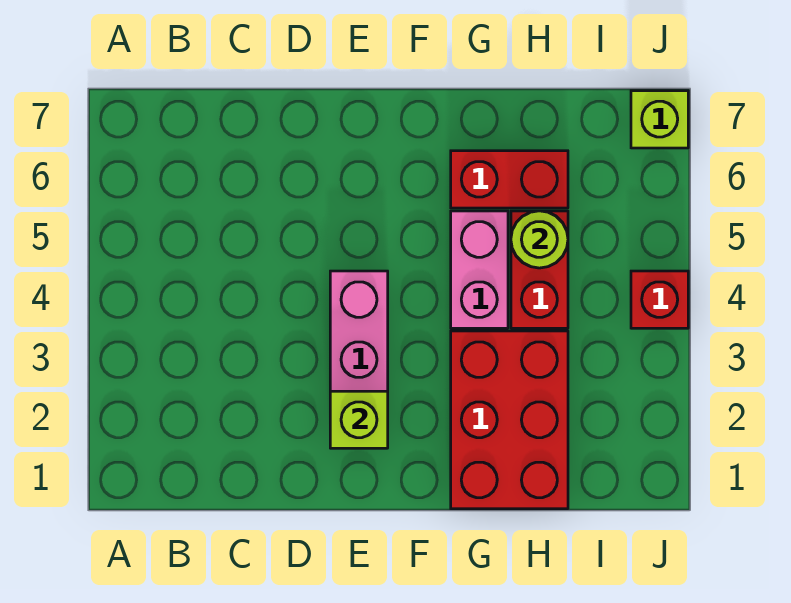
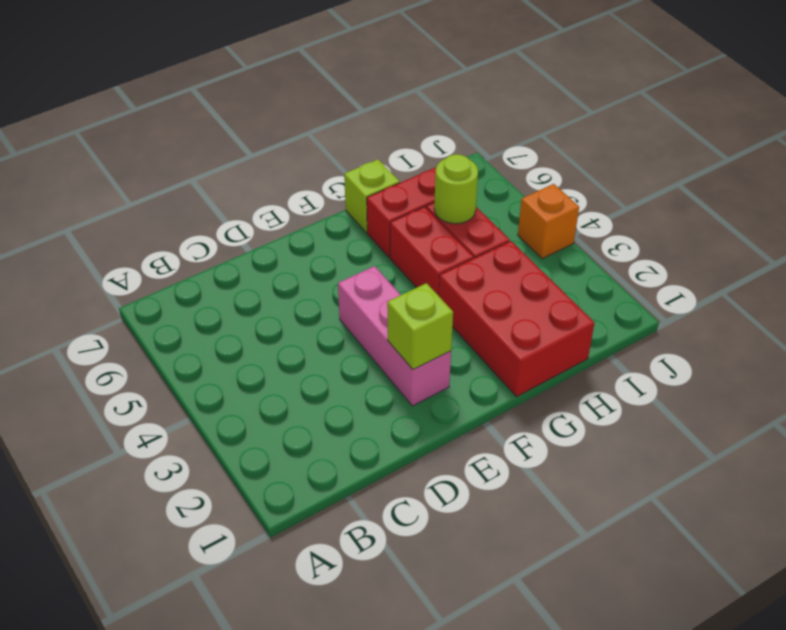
pink 1x2 brick [451,211,508,328] -> red 1x2 brick [390,207,474,296]
red 1x1 brick [631,271,688,328] -> orange 1x1 brick [518,184,579,259]
lime 1x1 brick [631,91,688,148] -> lime 1x1 brick moved to [344,159,400,233]

